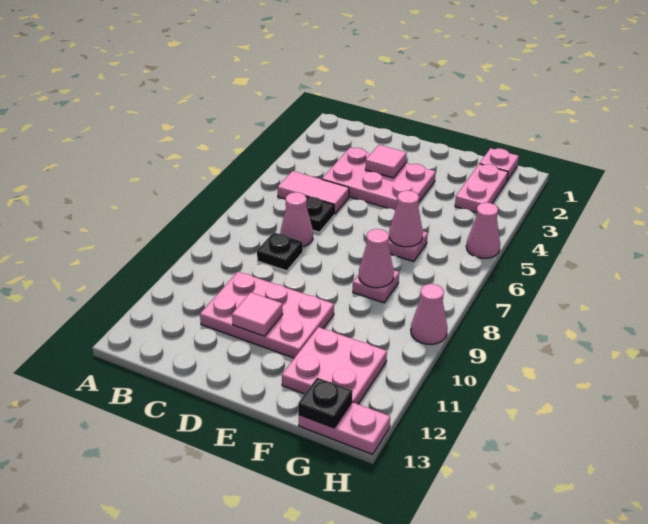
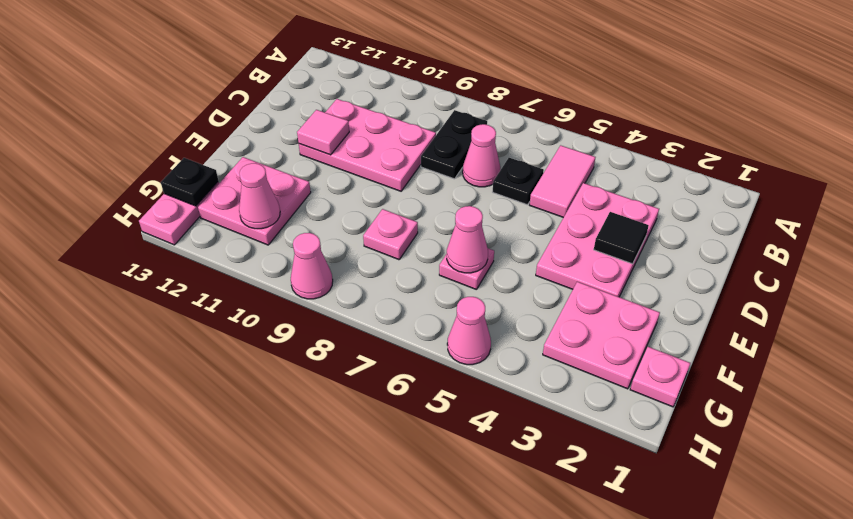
black 1x1 plate [257,232,303,271] -> black 1x2 plate [421,110,487,179]
pink 2x3 plate [200,272,334,358] -> pink 2x3 plate turned to [299,99,436,191]
pink 1x1 tile [365,145,407,178] -> black 1x1 tile [594,212,649,264]
pink 1x1 cone [359,229,394,288] -> pink 1x1 cone moved to [239,163,280,229]
pink 1x2 plate [455,164,508,213] -> pink 2x2 plate [543,282,660,389]

